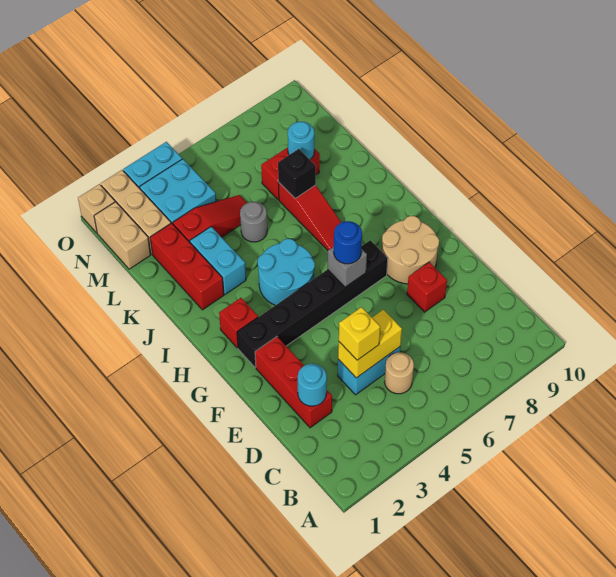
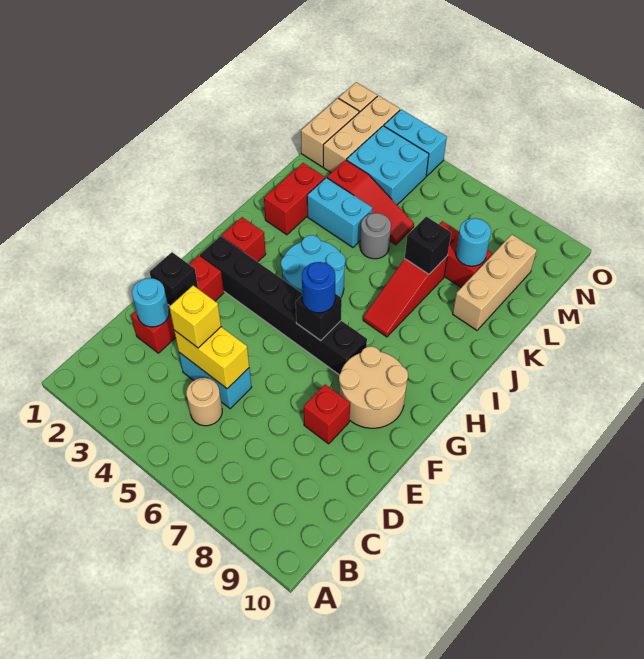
none -> black 1x1 brick [150,252,198,306]
grey 1x1 brick [328,247,367,287] -> black 1x1 brick [296,294,342,341]
red 1x3 brick [150,223,224,310] -> red 1x2 brick [264,163,325,235]
cyan 1x2 brick [190,227,246,294] -> cyan 1x2 brick turned to [307,178,373,247]
none -> tan 1x3 brick [453,235,537,330]

